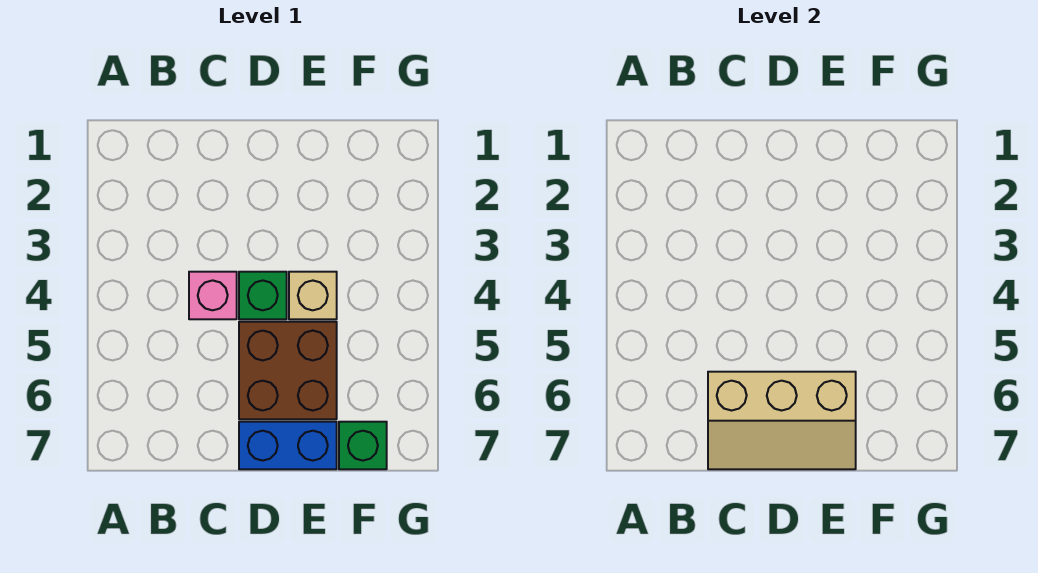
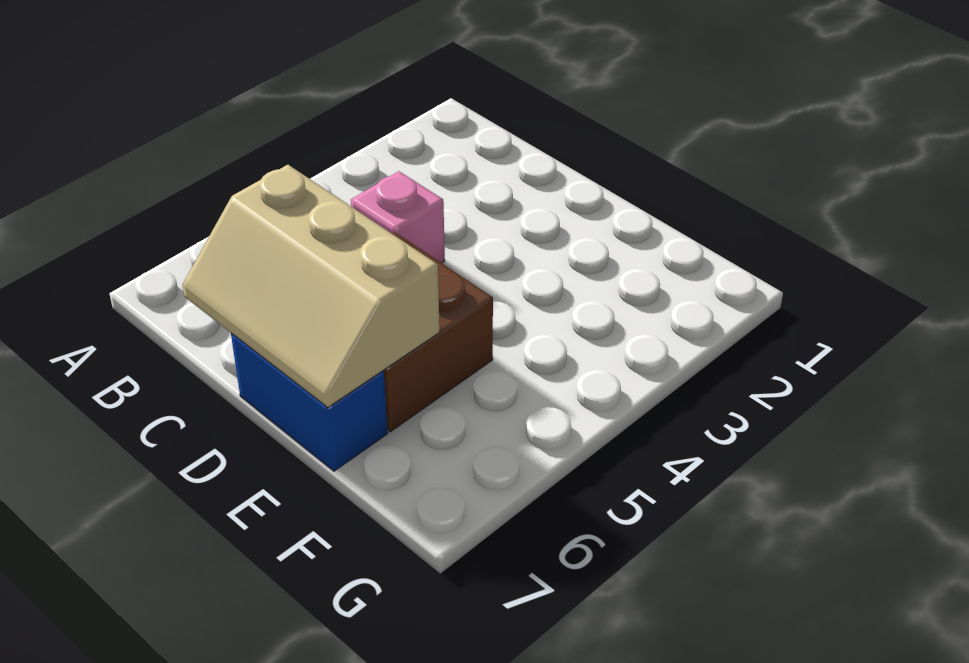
green 1x1 brick [239,272,287,319] -> none
tan 1x1 brick [289,272,337,319] -> none
green 1x1 brick [339,422,387,469] -> none

